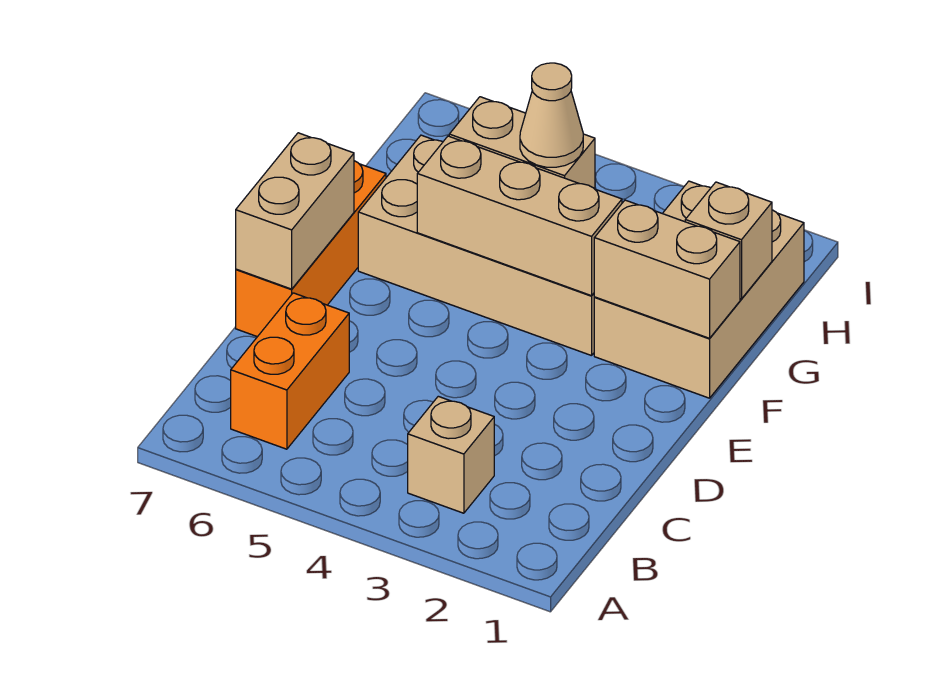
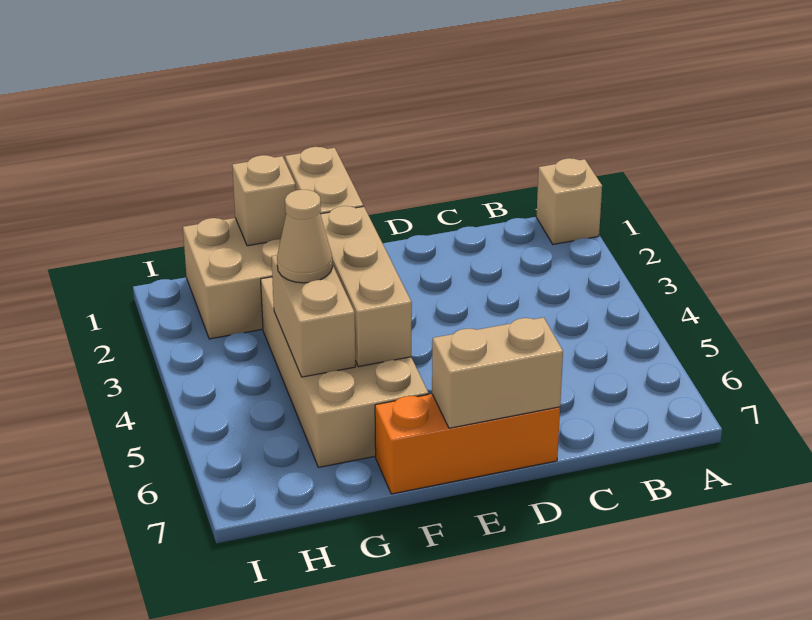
tan 1x1 brick [408,396,494,513] -> tan 1x1 brick moved to [536,158,602,244]
orange 1x2 brick [231,293,349,449] -> none

